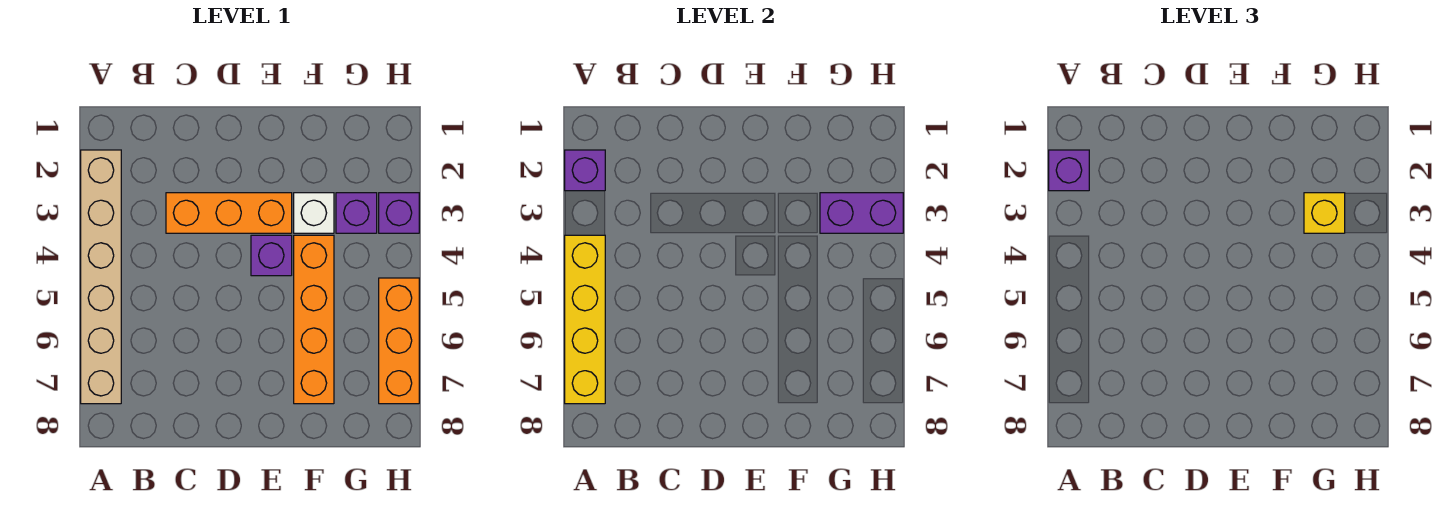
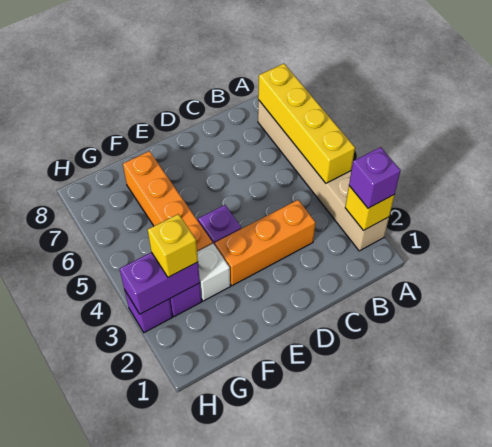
purple 1x1 brick [565,150,605,191] -> yellow 1x1 brick [345,186,394,231]
orange 1x3 brick [379,278,419,404] -> none

